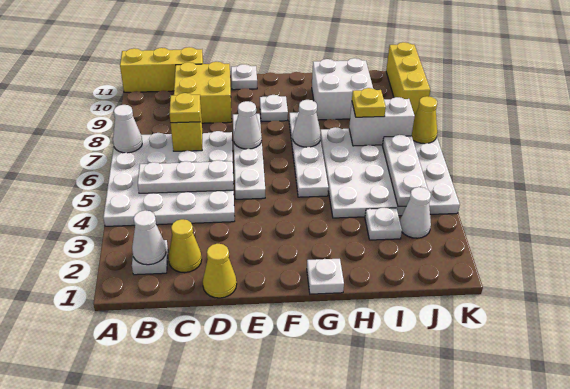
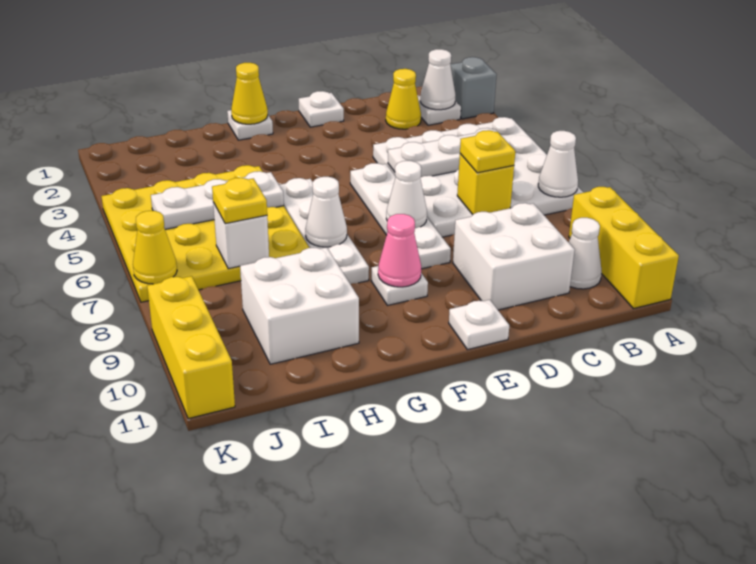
none -> grey 1x1 brick [450,57,497,119]
yellow 1x3 brick [120,47,203,92] -> yellow 1x3 brick turned to [569,187,679,309]
yellow 2x2 brick [174,62,232,123] -> white 2x2 brick [453,203,575,310]
yellow 1x1 cone [203,244,237,298] -> yellow 1x1 cone moved to [231,63,268,124]
none -> pink 1x1 cone [378,214,421,287]
white 4x4 plate [320,127,460,218] -> yellow 4x4 plate [101,165,309,302]
white 1x1 plate [365,208,402,240] -> white 1x1 plate moved to [299,91,344,127]
white 1x2 brick [349,97,415,146] -> white 1x1 brick [213,203,269,269]
white 1x1 cone [400,187,431,238] -> white 1x1 cone moved to [569,218,602,289]
white 1x3 plate [383,135,428,207] -> white 1x3 plate turned to [151,171,284,229]

